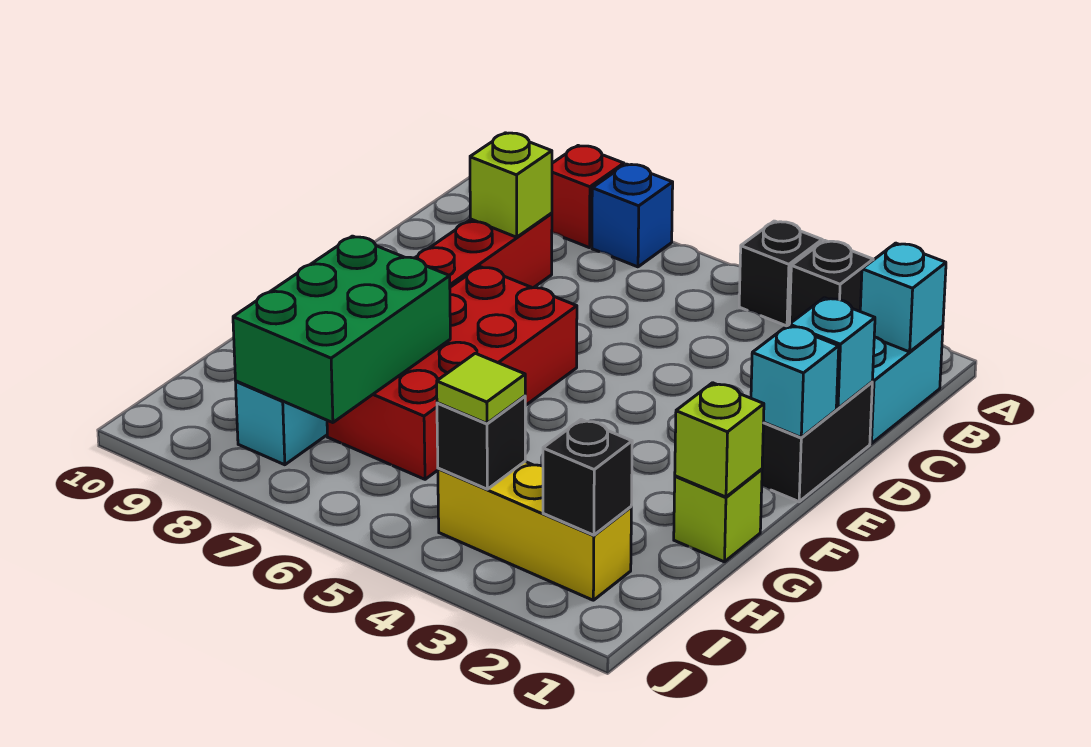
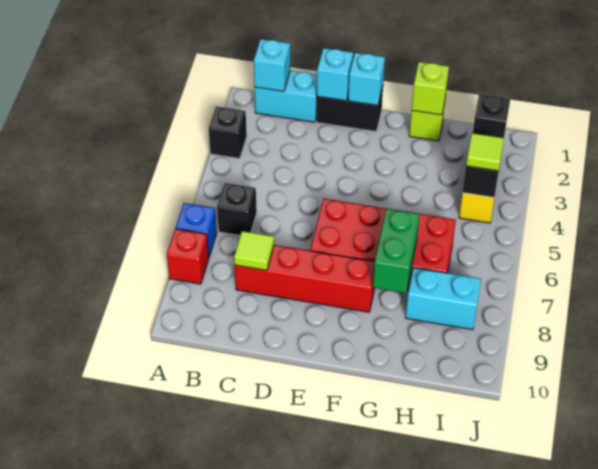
black 1x1 brick [739,221,822,326] -> black 1x1 brick moved to [217,183,257,236]
lime 1x1 brick [470,133,552,237] -> lime 1x1 tile [234,231,274,270]
green 2x3 brick [233,236,450,423] -> green 1x2 brick [373,209,419,293]

